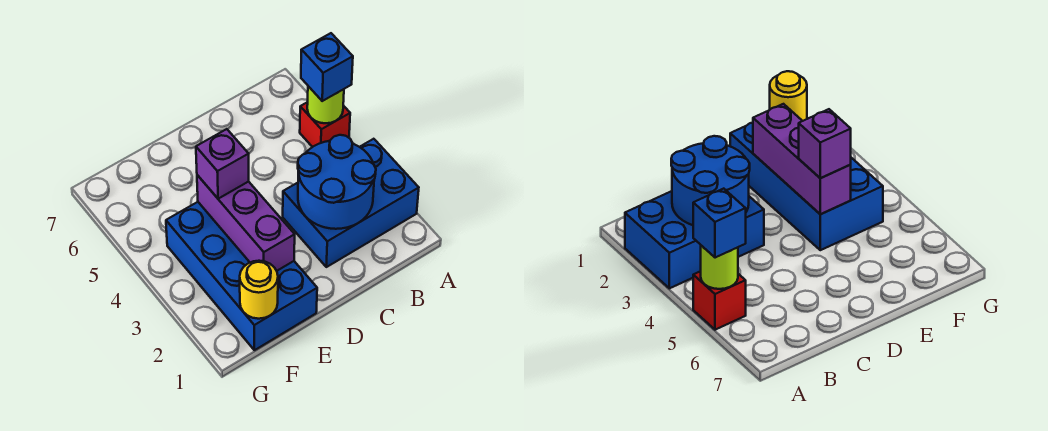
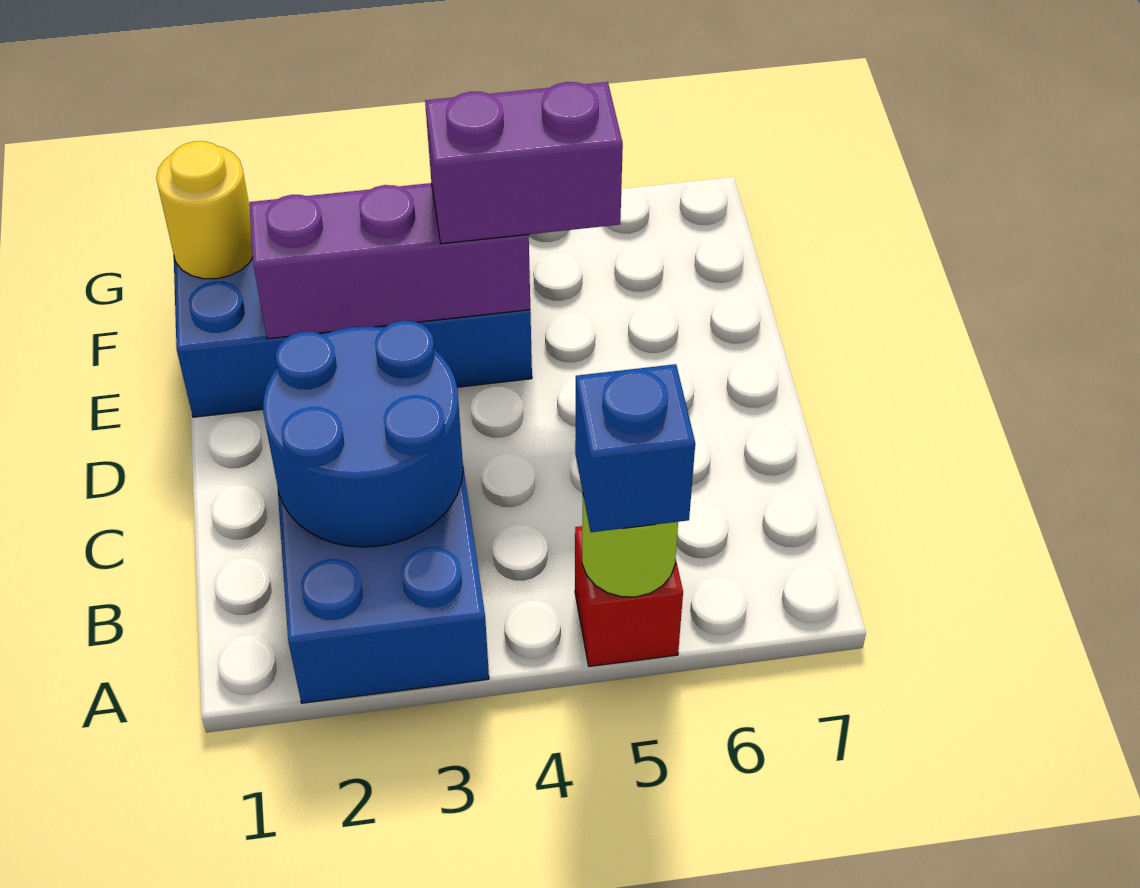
purple 1x1 brick [196,129,249,199] -> purple 1x2 brick [425,82,623,244]

